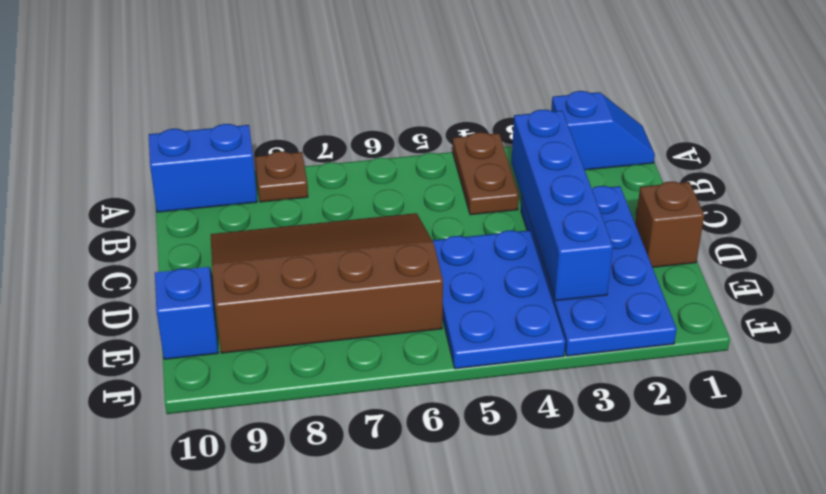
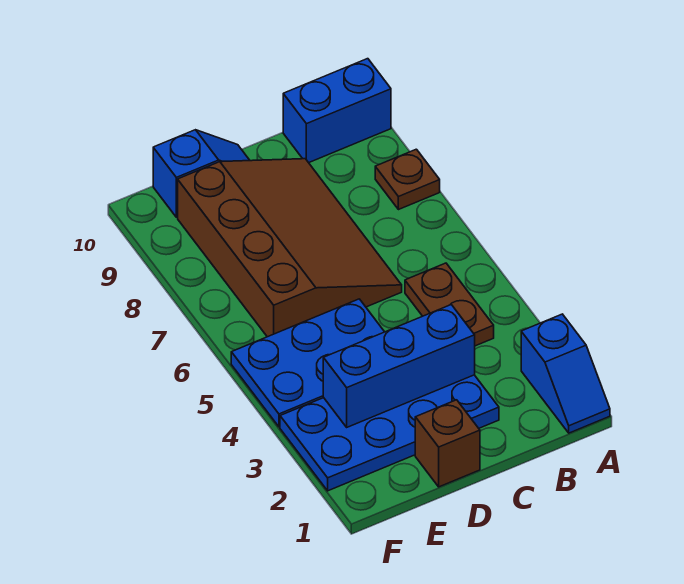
brown 1x2 plate [453,132,519,215] -> brown 1x2 plate turned to [405,263,494,346]
blue 1x2 brick [149,124,257,212] -> blue 1x2 brick turned to [283,59,391,163]
blue 1x4 brick [512,110,613,301] -> blue 1x3 brick [323,305,475,427]

